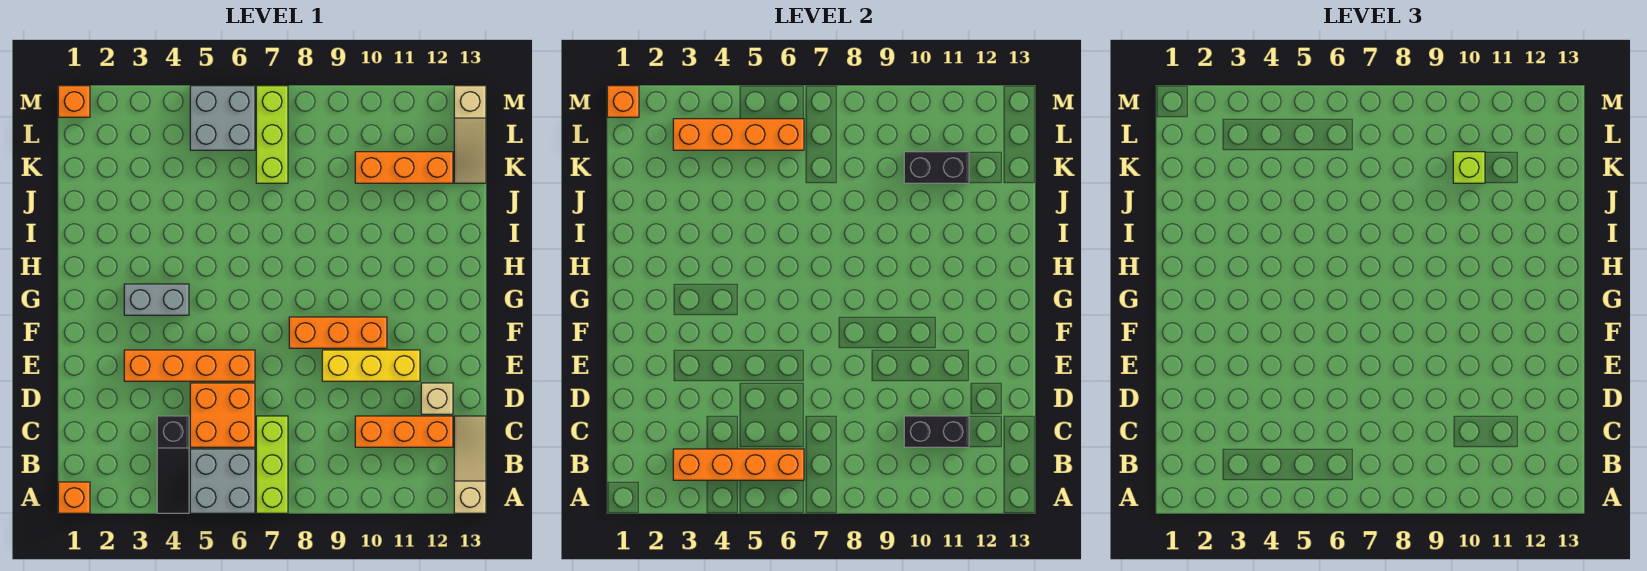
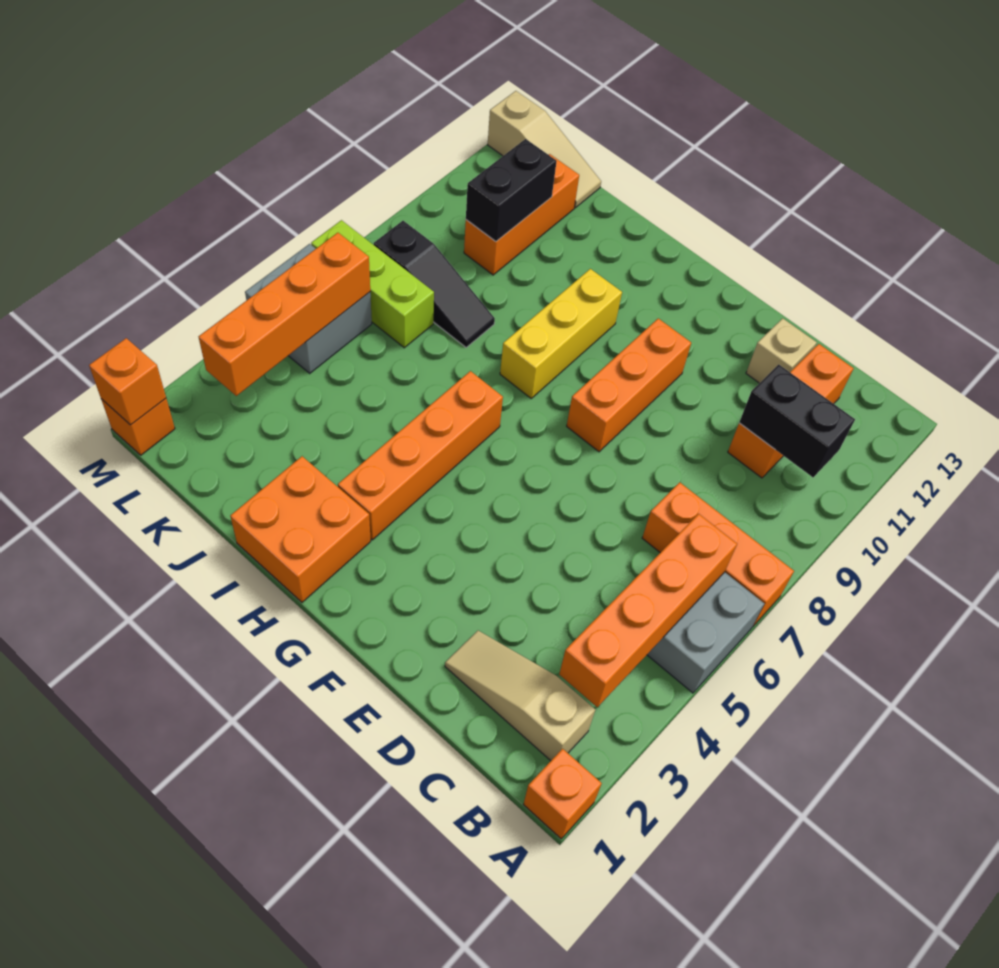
black 1x3 slope [157,416,189,513] -> black 1x3 slope moved to [374,221,495,347]
lime 1x3 brick [256,416,288,513] -> orange 1x3 brick [642,482,794,626]
tan 1x3 slope [454,416,486,513] -> tan 1x3 slope moved to [445,631,595,761]
orange 2x2 brick [190,383,255,447] -> orange 2x2 brick moved to [230,456,371,602]
black 1x2 brick [904,416,969,447] -> black 1x2 brick turned to [739,364,855,477]
orange 1x4 brick [124,350,255,381] -> orange 1x4 brick moved to [338,371,503,540]
yellow 1x3 brick [322,350,420,381] -> yellow 1x3 brick moved to [500,269,622,398]
grey 1x2 brick [124,284,189,315] -> none
lime 1x1 brick [1453,152,1485,183] -> none

